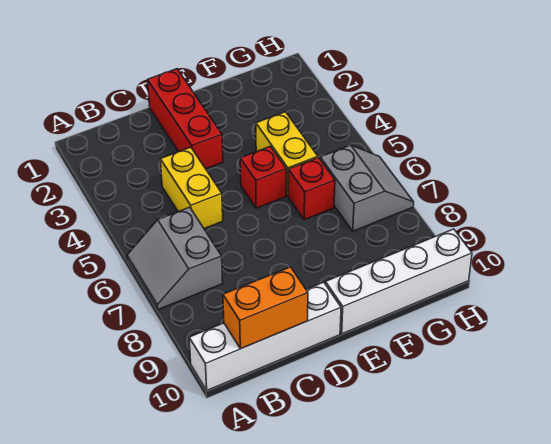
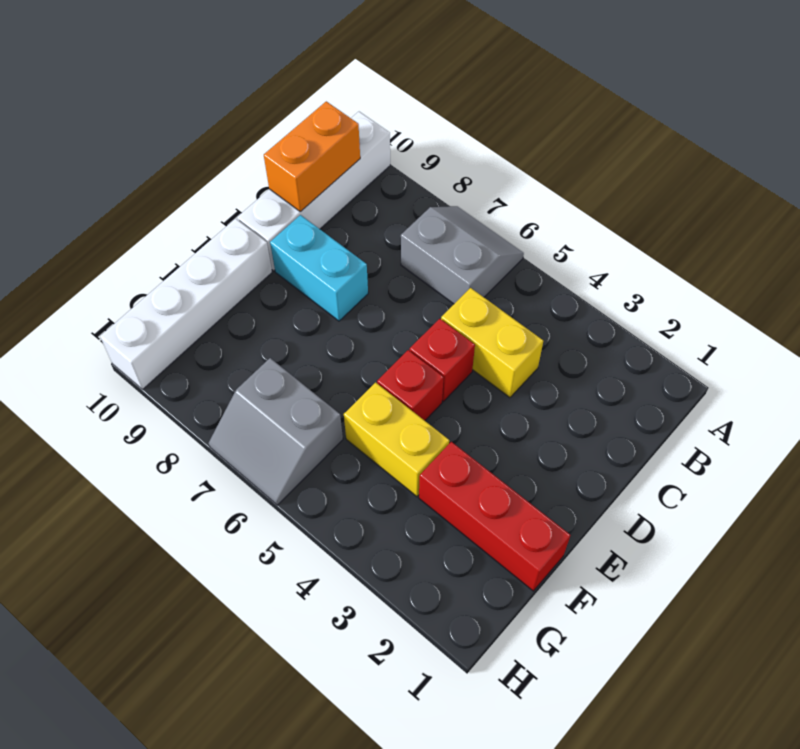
red 1x3 brick [148,69,223,169] -> red 1x3 brick moved to [419,442,570,591]
none -> cyan 1x2 brick [270,215,368,321]
red 1x1 brick [288,158,335,220] -> red 1x1 brick moved to [410,319,475,401]

